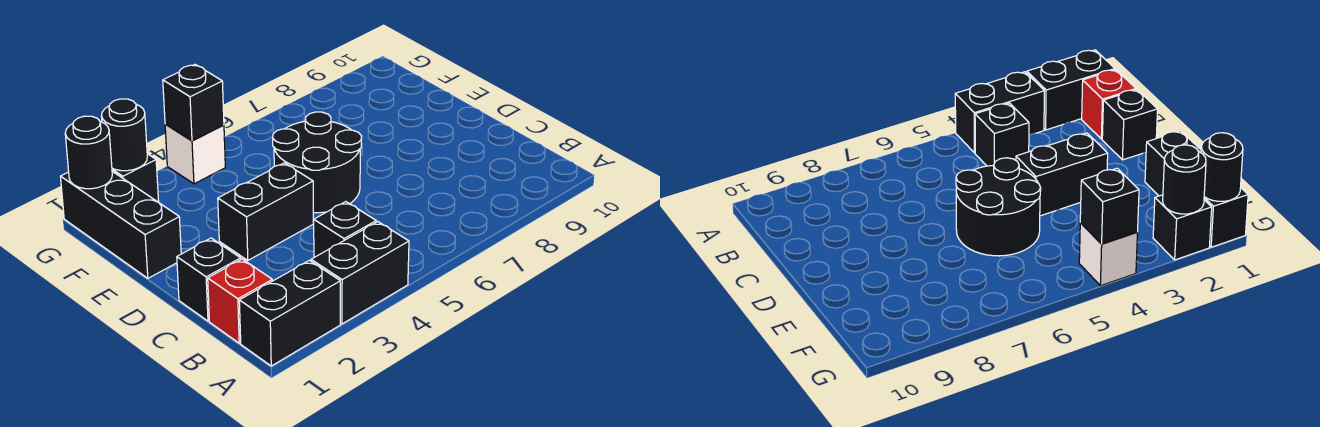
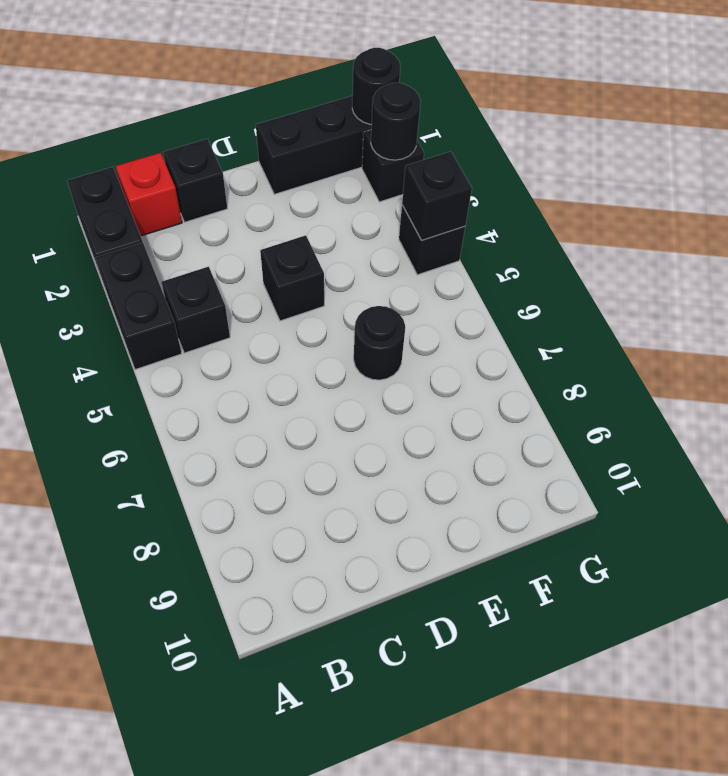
black 1x2 brick [218,163,313,260] -> black 1x1 brick [260,235,324,321]
black 2x2 round brick [273,112,362,213] -> black 1x1 round brick [354,306,405,380]
white 1x1 brick [165,124,225,184] -> black 1x1 brick [399,205,465,275]

